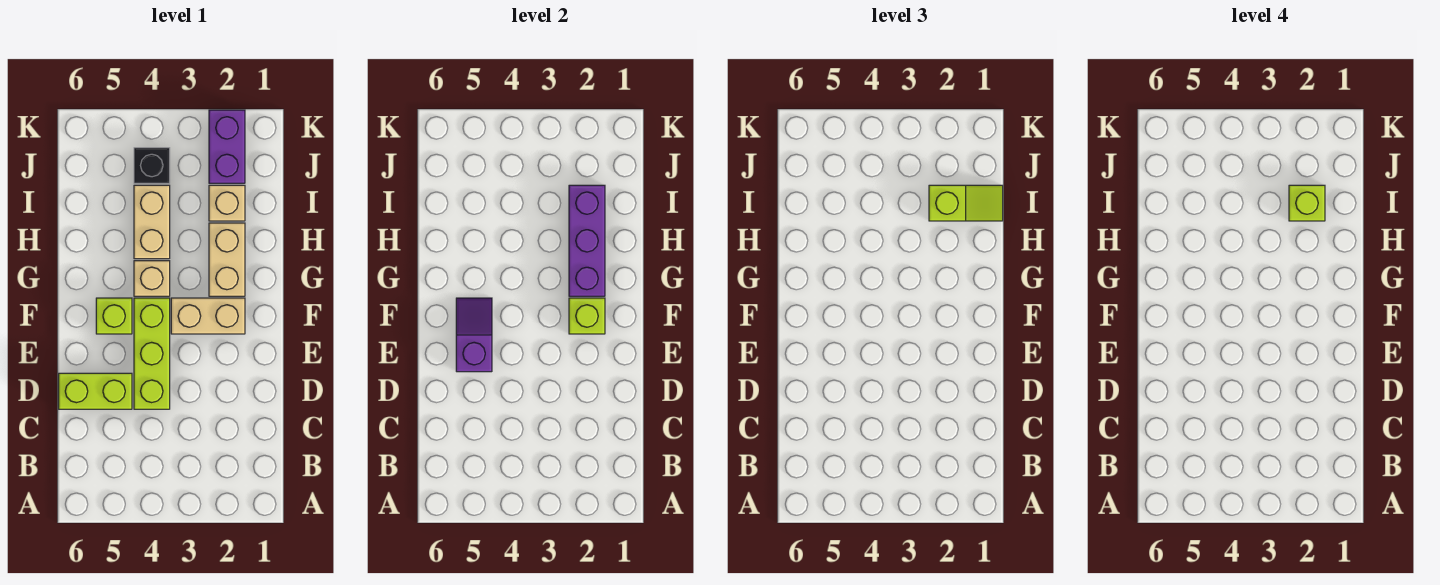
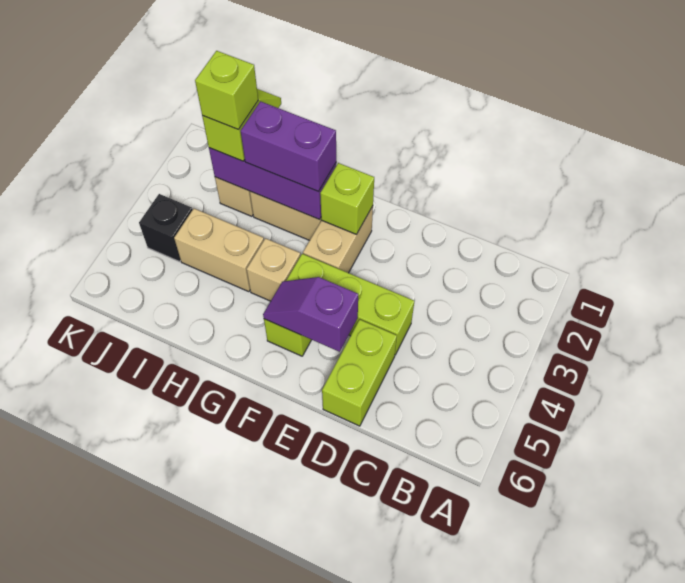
purple 1x2 brick [209,110,245,183] -> purple 1x2 brick moved to [241,101,336,192]

